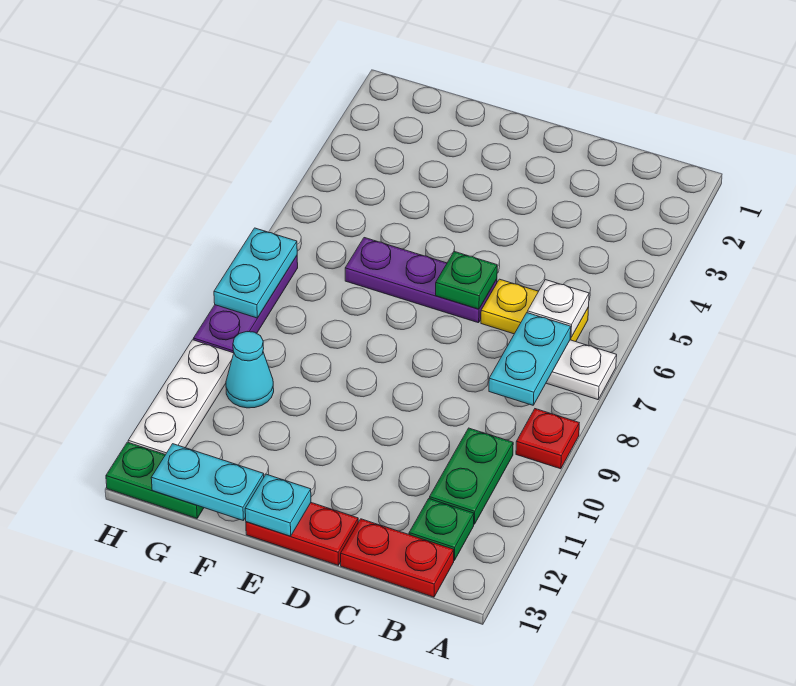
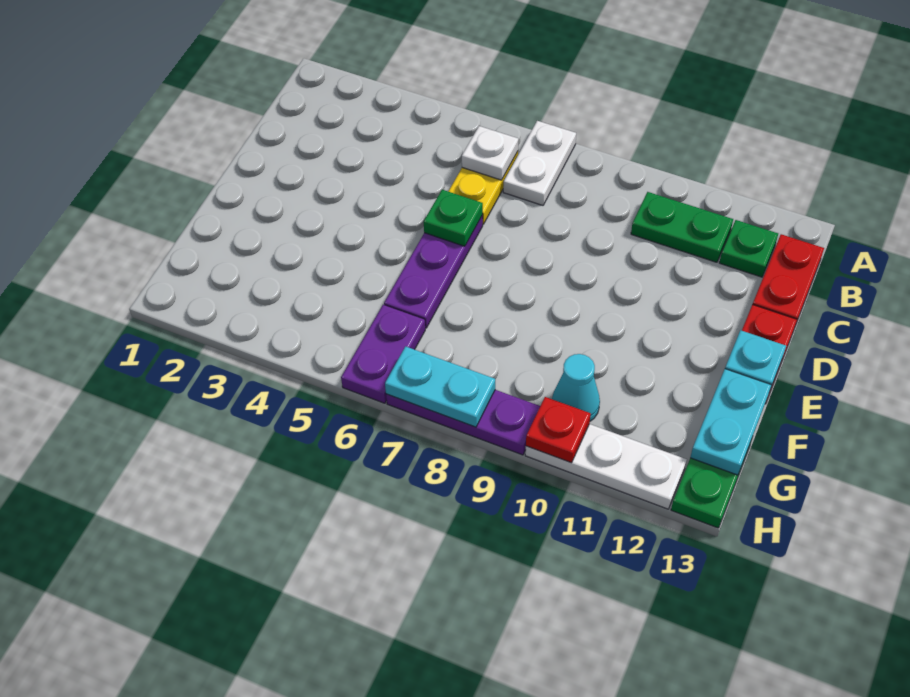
red 1x1 plate [516,409,579,469] -> red 1x1 plate moved to [526,397,591,463]
cyan 1x2 plate [489,313,571,405] -> none
none -> purple 1x2 plate [341,305,425,403]

